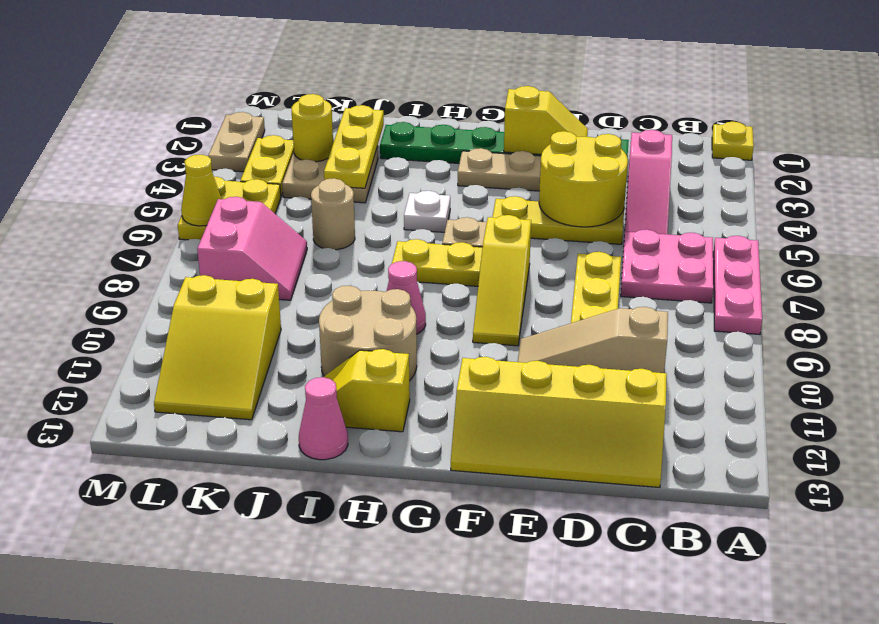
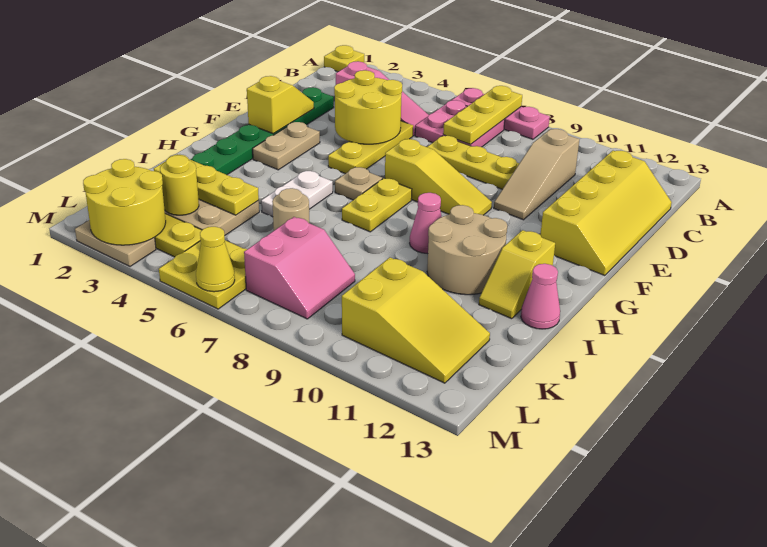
none -> yellow 1x3 plate [443,86,522,144]
white 1x1 plate [404,191,450,232] -> white 1x2 plate [261,171,333,217]
pink 2x2 slope [197,197,307,300] -> pink 2x2 slope turned to [244,217,355,319]
none -> yellow 2x2 round brick [83,159,166,245]

